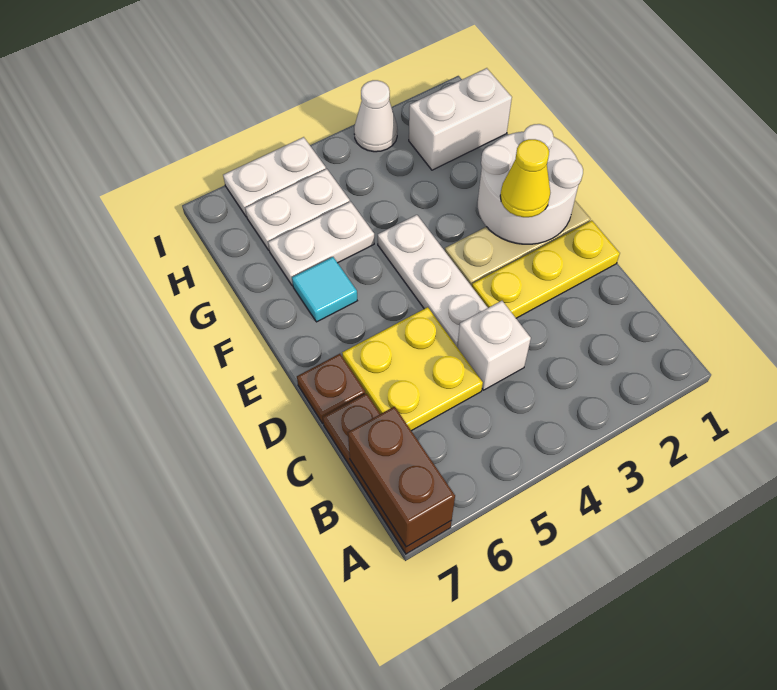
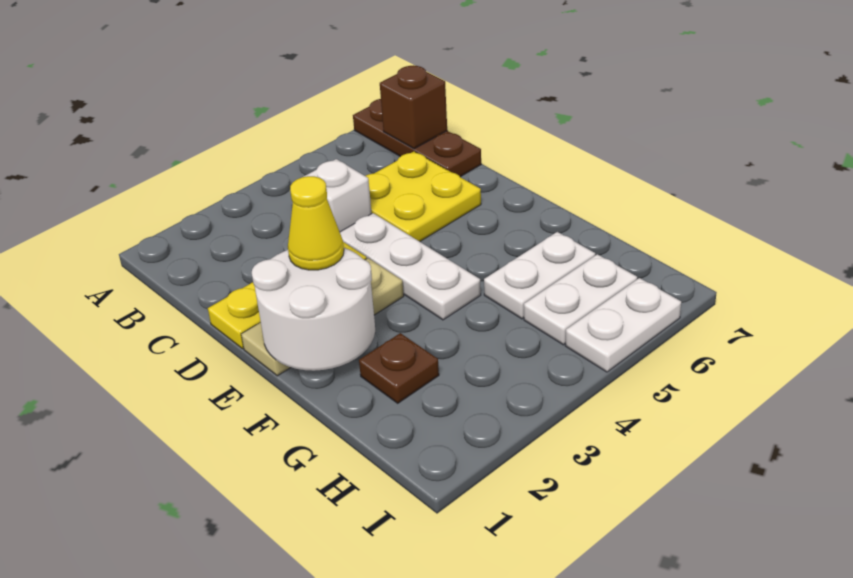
brown 1x2 brick [348,406,455,547] -> brown 1x1 brick [380,66,447,149]
brown 1x1 plate [297,354,365,423] -> brown 1x1 plate moved to [359,333,439,403]
cyan 1x1 tile [292,257,357,322] -> none
white 1x2 brick [409,68,512,170] -> none
white 1x1 cone [354,80,398,152] -> none

